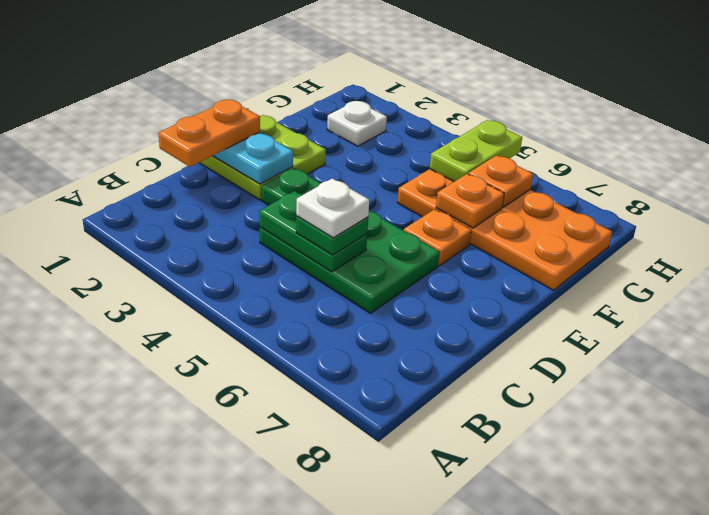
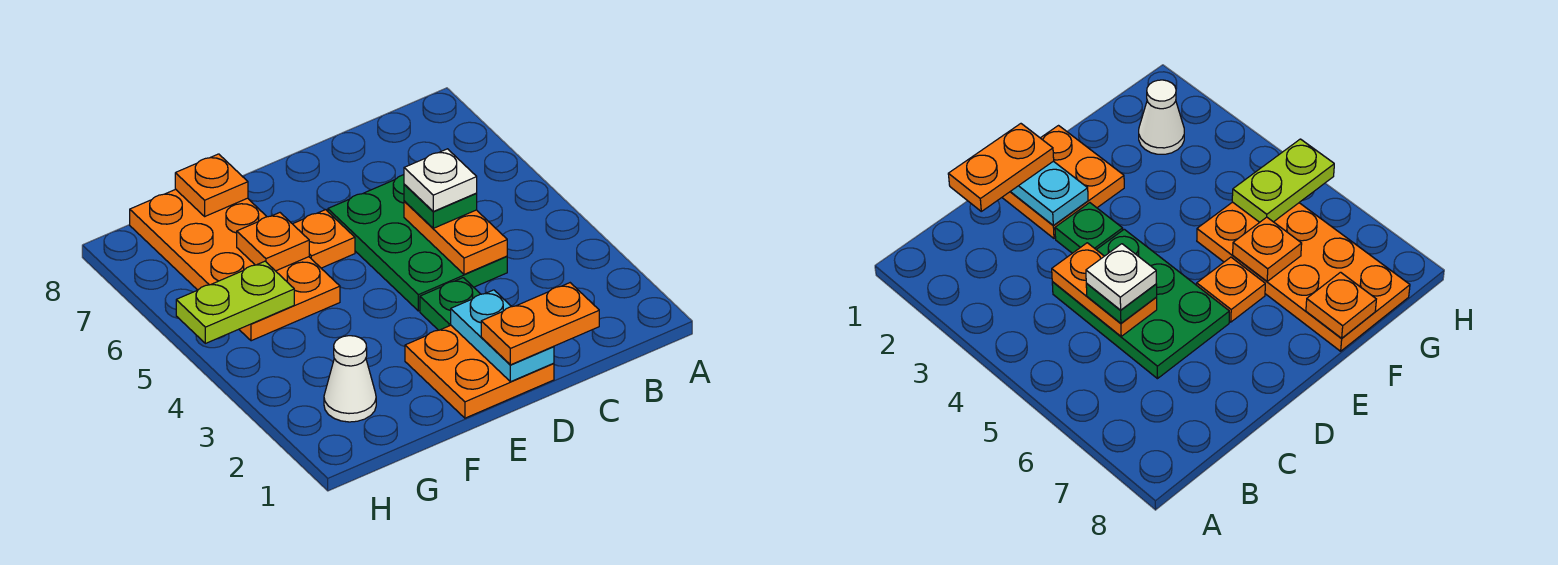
green 1x2 plate [259,191,367,272] -> orange 1x2 plate [404,201,507,274]
lime 2x2 plate [199,115,326,200] -> orange 2x2 plate [405,325,554,418]
white 1x1 plate [327,101,387,146] -> white 1x1 cone [324,336,376,422]
orange 1x1 plate [468,155,533,207] -> orange 1x1 plate moved to [175,154,248,216]

